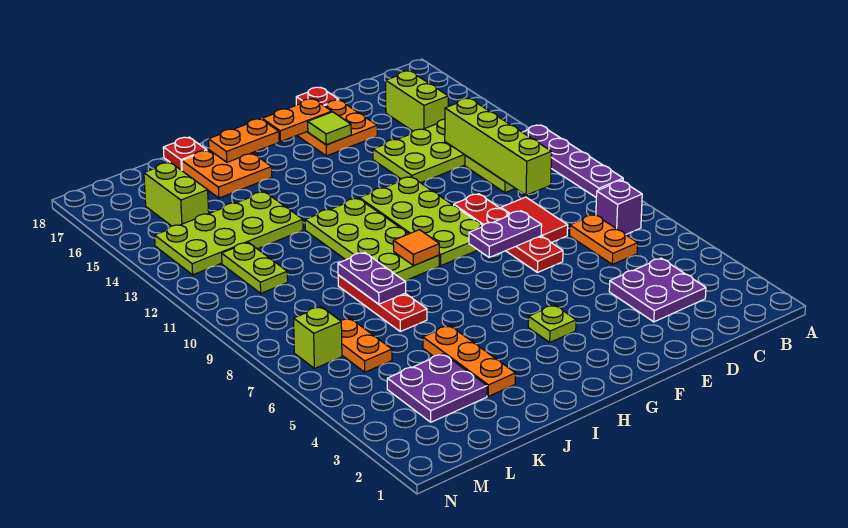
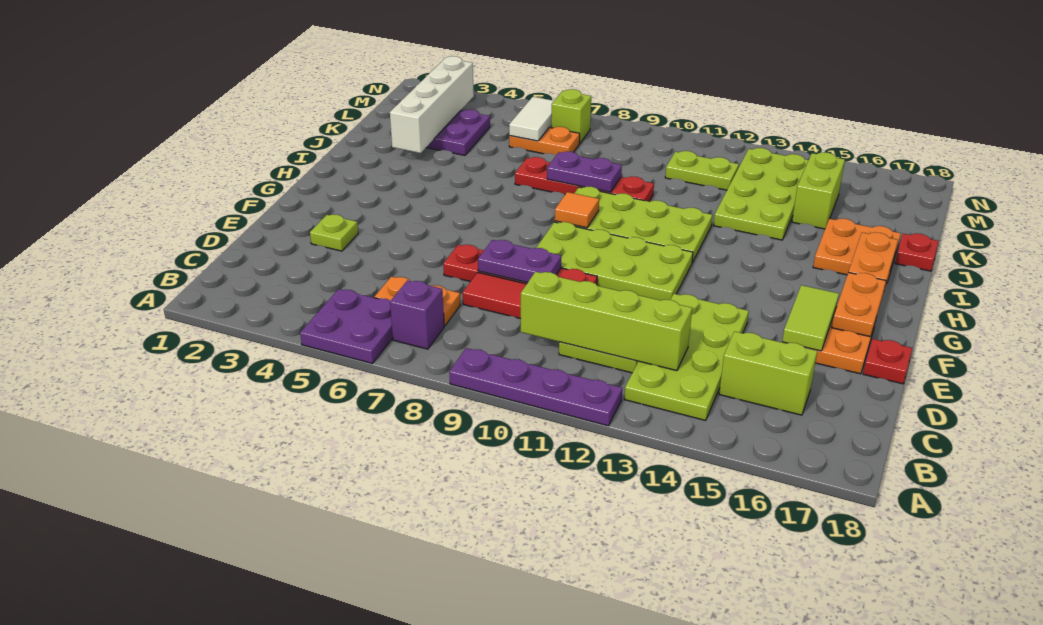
purple 2x2 plate [609,258,706,322] -> purple 2x2 plate moved to [300,289,393,364]
purple 1x2 plate [469,211,542,258] -> purple 1x2 plate turned to [478,240,561,283]
lime 1x1 tile [308,112,351,145] -> lime 1x2 tile [782,285,839,351]
lime 1x1 plate [528,305,576,342] -> lime 1x1 plate moved to [310,214,358,251]
orange 1x3 plate [423,325,516,396] -> none
none -> white 1x4 brick [390,56,474,153]
red 1x3 plate [338,275,427,331] -> red 1x4 plate [515,157,654,201]
none -> white 1x2 tile [509,97,554,141]
lime 1x2 brick [144,162,209,226] -> lime 1x2 brick turned to [792,152,845,229]

